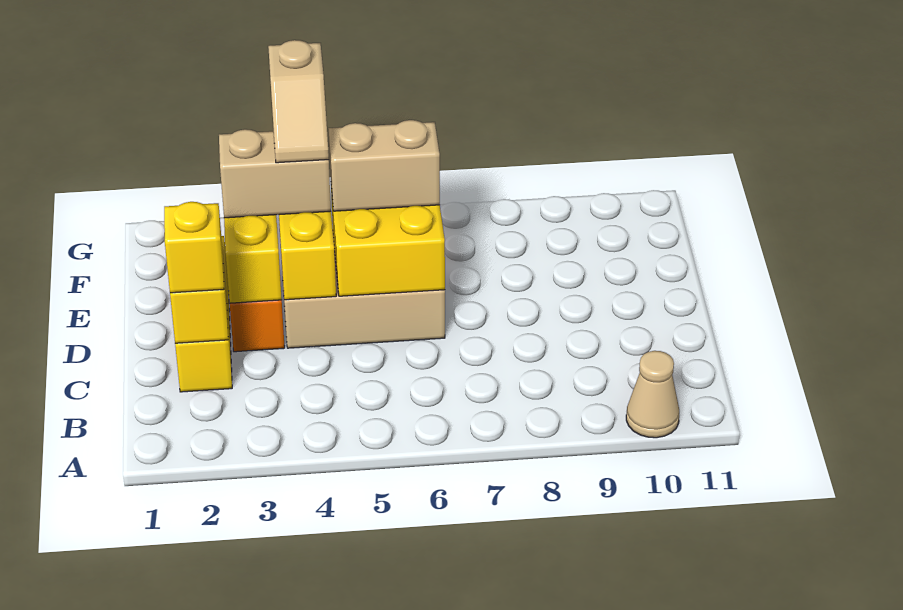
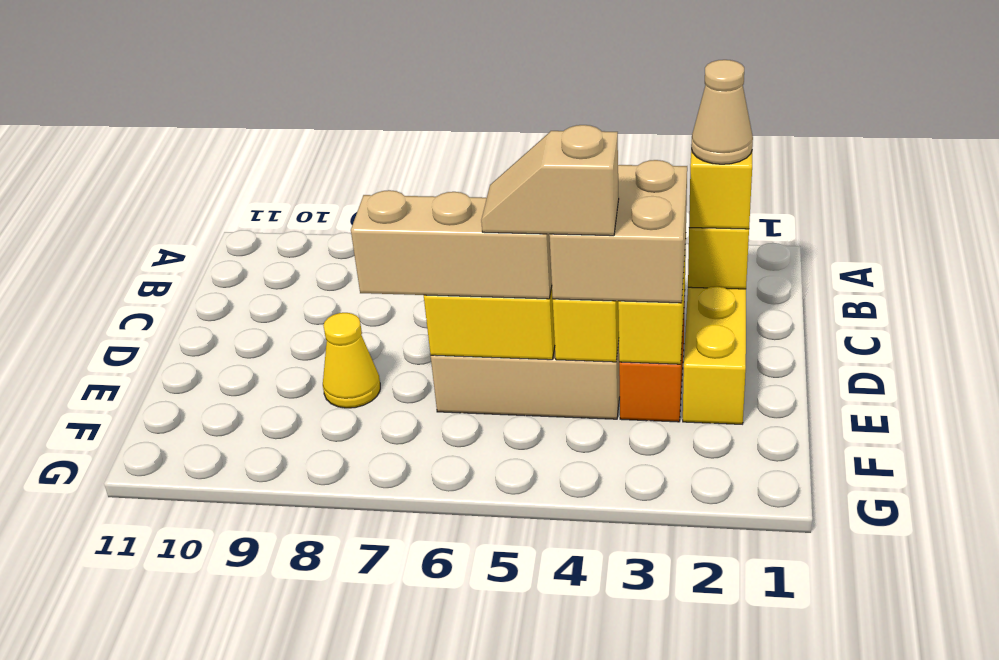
tan 1x1 cone [626,351,679,438] -> tan 1x1 cone moved to [691,60,753,164]
tan 1x2 brick [219,129,331,218] -> tan 2x2 brick [549,160,687,303]
tan 1x2 slope [268,40,329,163] -> tan 1x2 slope turned to [481,125,619,236]
tan 1x2 brick [328,120,440,211] -> tan 1x3 brick [351,190,552,299]
none -> yellow 1x1 cone [323,313,380,408]

